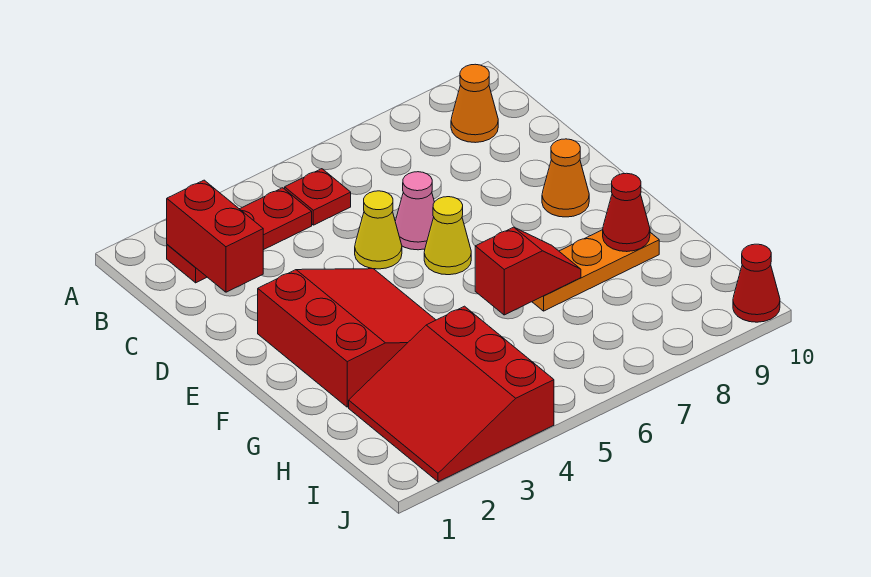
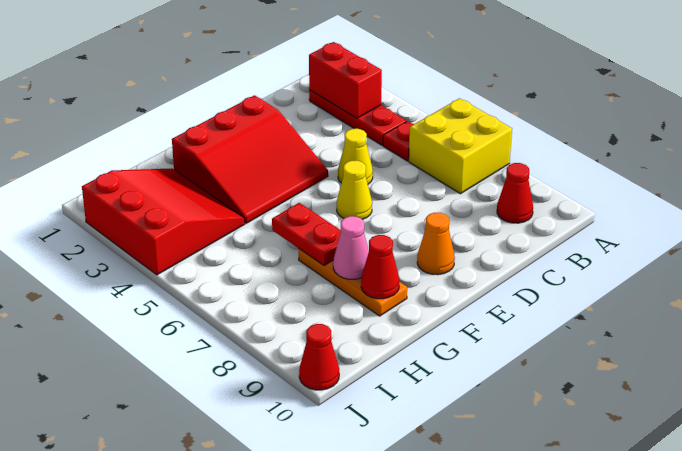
none -> yellow 2x2 brick [409,98,512,194]
red 1x2 brick [167,180,263,292] -> red 1x2 brick turned to [309,42,382,118]
orange 1x1 cone [451,64,498,143] -> red 1x1 cone [497,163,533,223]
pink 1x1 cone [395,172,434,250] -> pink 1x1 cone moved to [333,216,369,279]
red 1x2 slope [475,227,581,315] -> red 1x2 plate [272,203,341,266]
red 3x3 slope [349,306,554,482] -> red 3x3 slope turned to [82,168,245,275]

